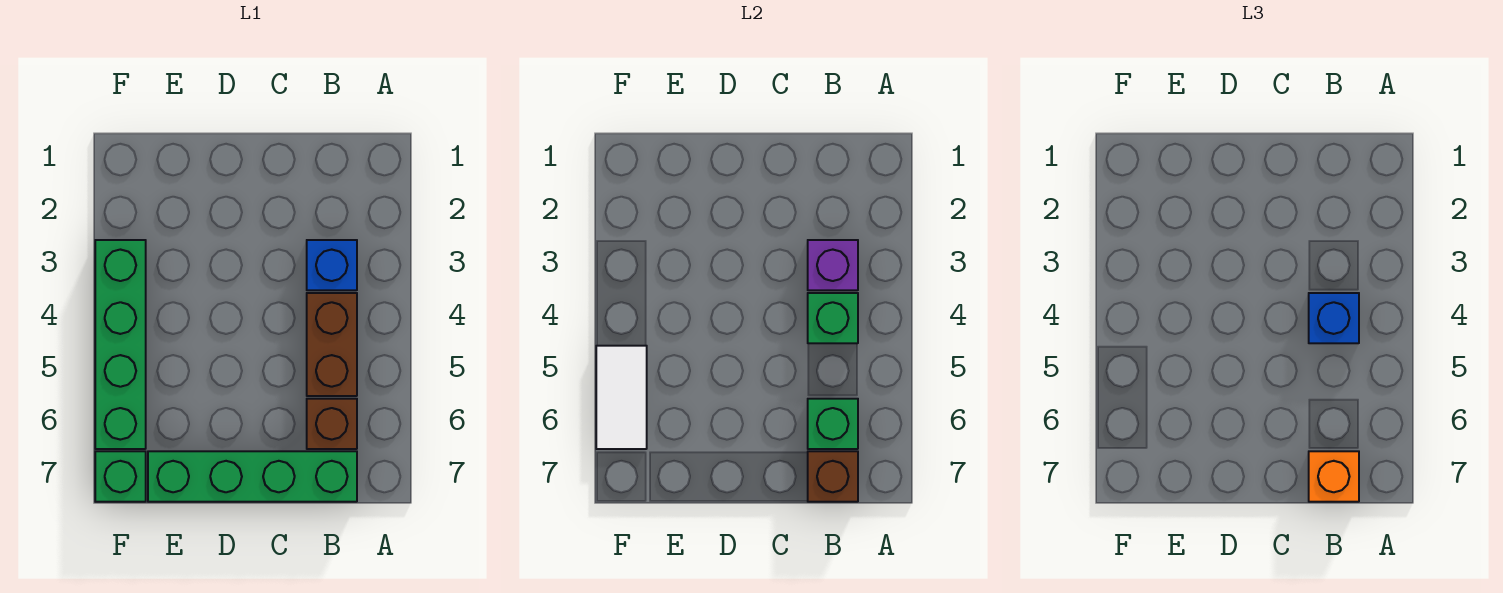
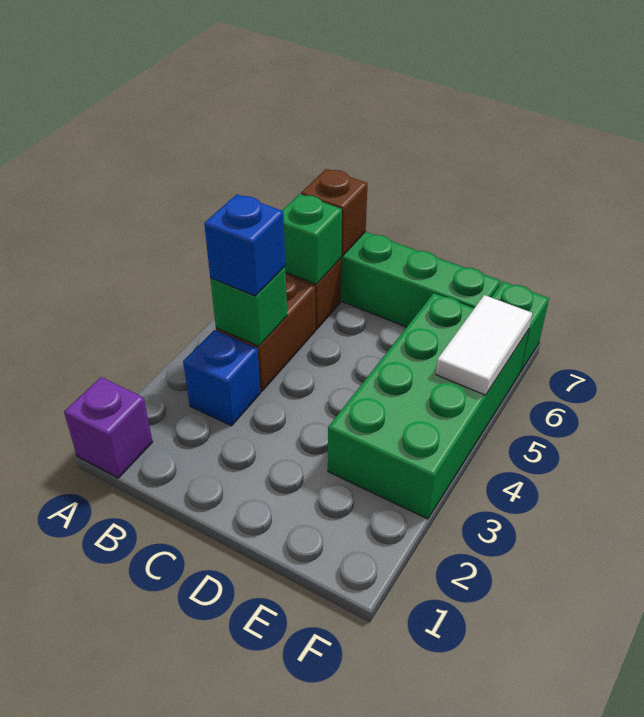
purple 1x1 brick [808,240,858,290] -> purple 1x1 brick moved to [64,377,153,478]
orange 1x1 brick [1309,451,1359,502] -> none
green 1x4 brick [95,240,146,449] -> green 2x4 brick [328,293,529,519]

